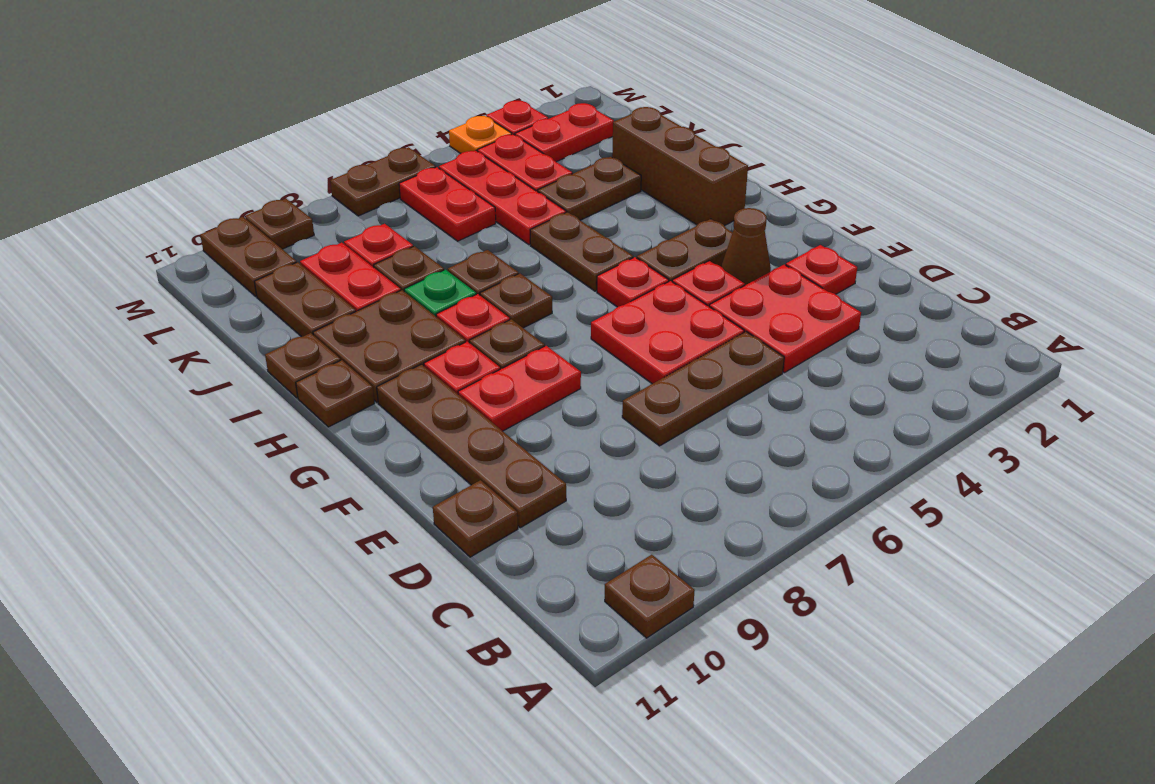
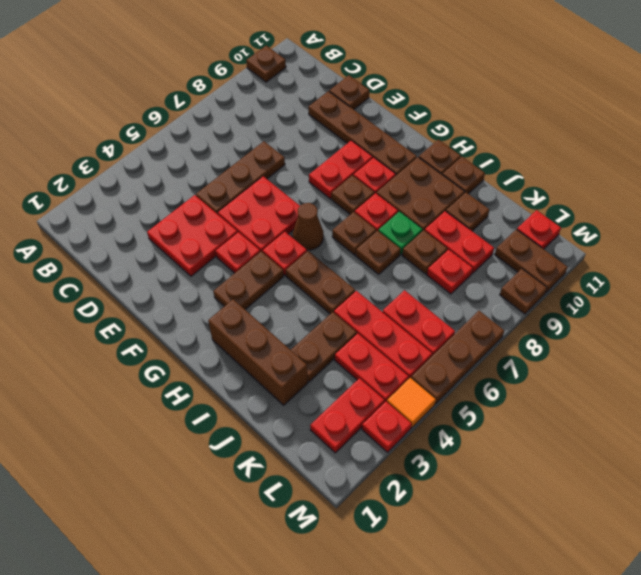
red 1x1 plate [786,245,857,294] -> red 1x1 plate moved to [517,210,561,249]
brown 1x1 cone [721,208,771,285] -> brown 1x1 cone moved to [293,203,323,250]
brown 1x2 plate [255,262,356,337] -> brown 1x1 plate [446,193,489,231]
orange 1x1 plate [449,116,512,154] -> orange 1x1 tile [387,378,436,428]
brown 1x2 plate [330,147,436,216] -> brown 1x3 plate [411,311,504,404]

